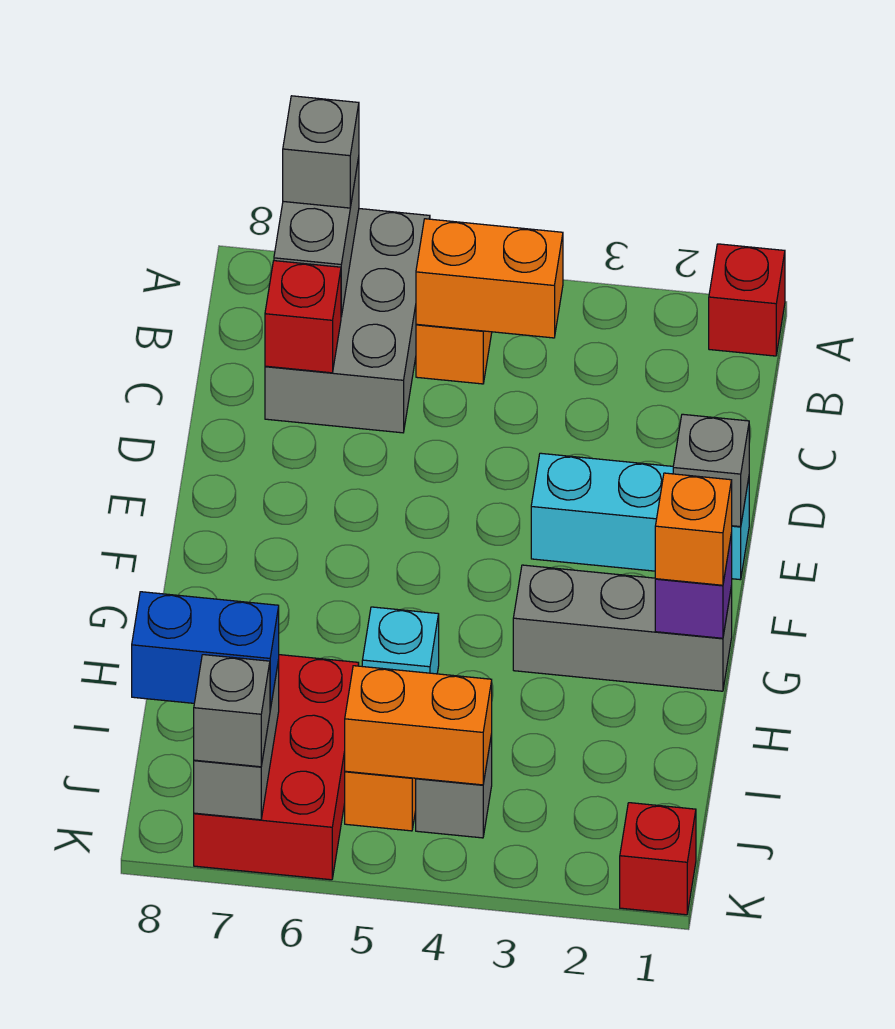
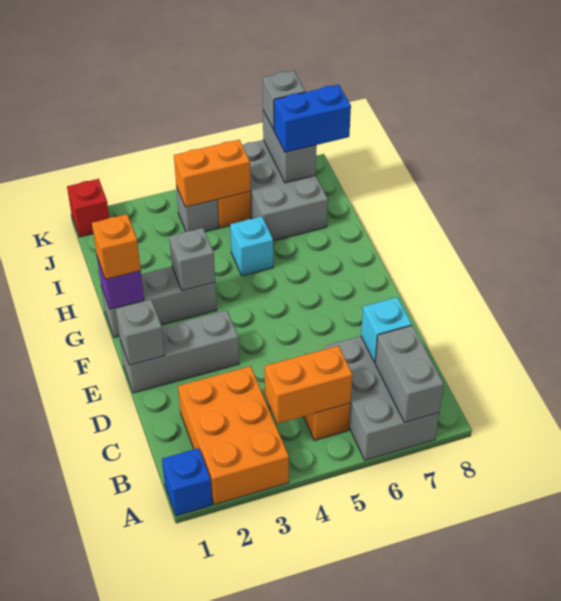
red 1x1 brick [709,244,785,356] -> blue 1x1 brick [162,448,212,516]
none -> orange 2x3 brick [178,366,289,505]
grey 1x1 brick [283,96,359,208] -> grey 1x1 brick moved to [169,228,215,291]
red 1x1 brick [265,261,341,373] -> cyan 1x1 brick [361,297,412,362]
cyan 1x3 brick [531,453,749,580] -> grey 1x3 brick [120,310,239,393]
red 2x3 brick [194,655,359,880] -> grey 2x3 brick [242,140,328,241]

